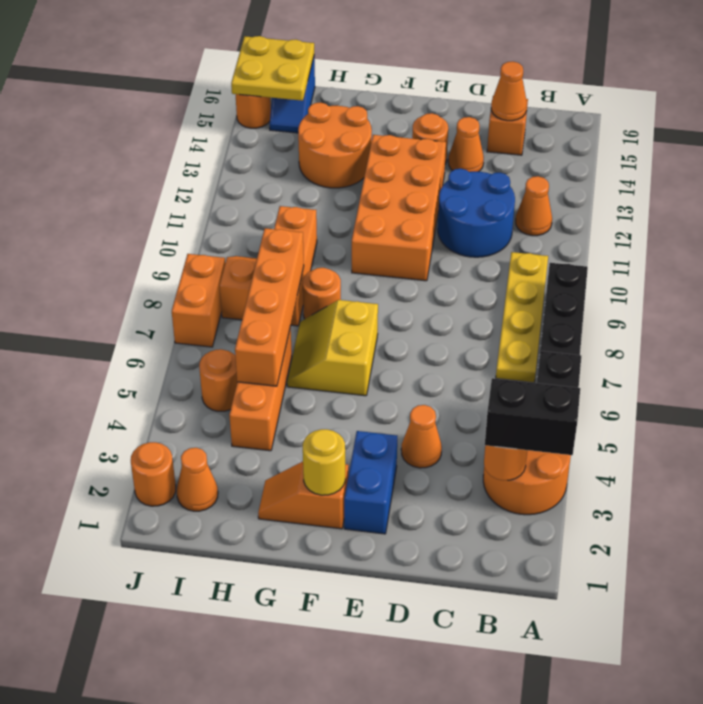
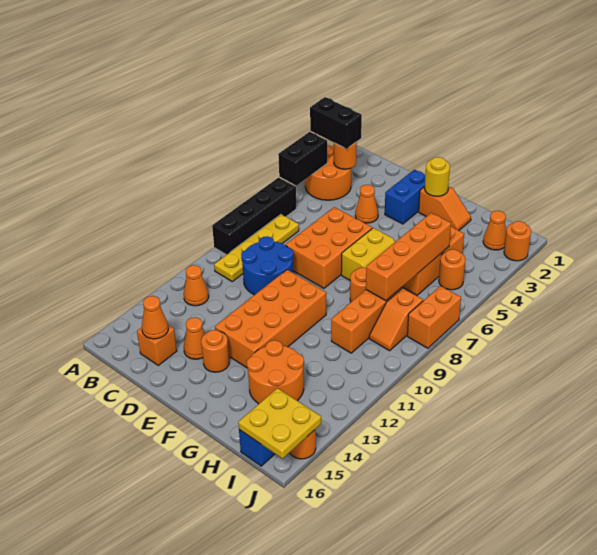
blue 2x2 round brick [438,169,515,257] -> blue 2x2 round brick moved to [241,236,293,295]
none -> orange 2x3 brick [286,207,372,288]

